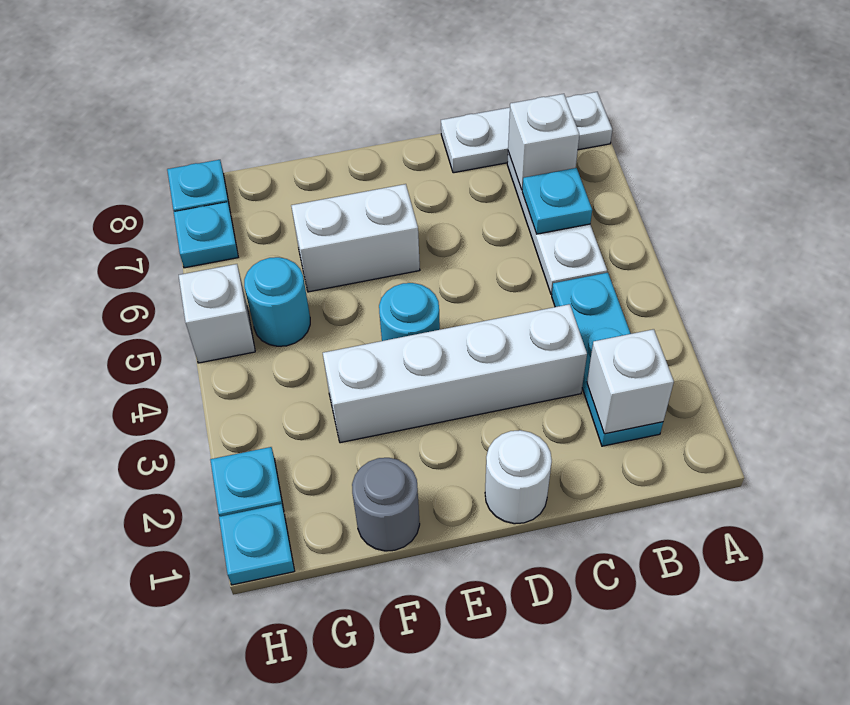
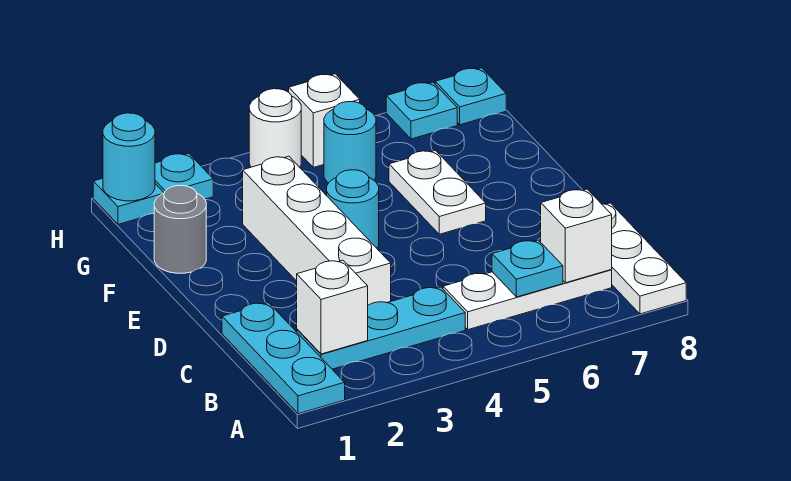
none -> cyan 1x3 plate [222,303,345,414]
white 1x1 round brick [485,430,552,524] -> white 1x1 round brick moved to [249,89,301,167]
white 1x2 brick [291,184,420,292] -> white 1x2 plate [389,150,486,234]
none -> cyan 1x1 round brick [103,113,155,201]

